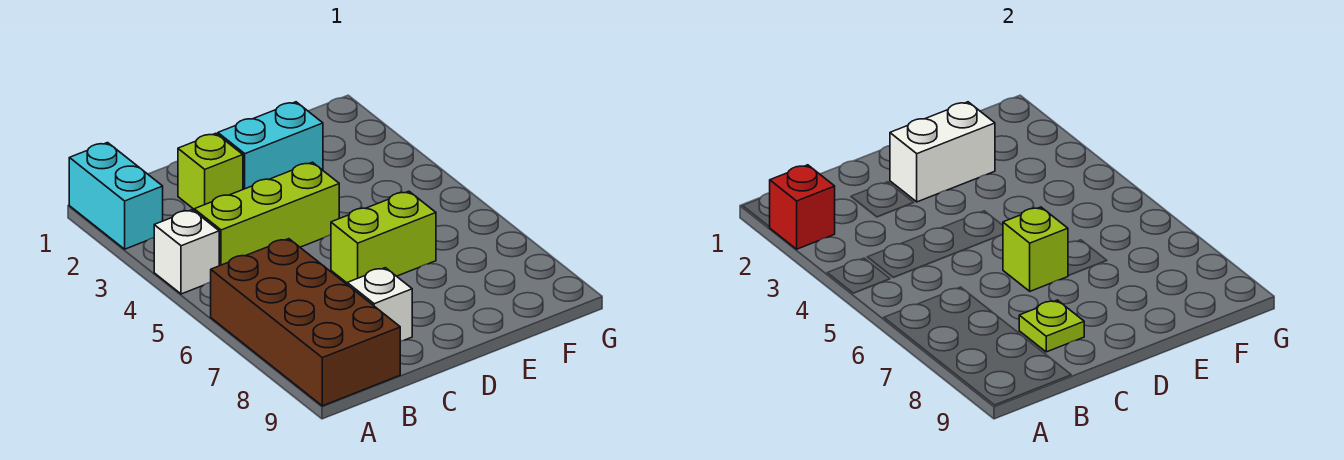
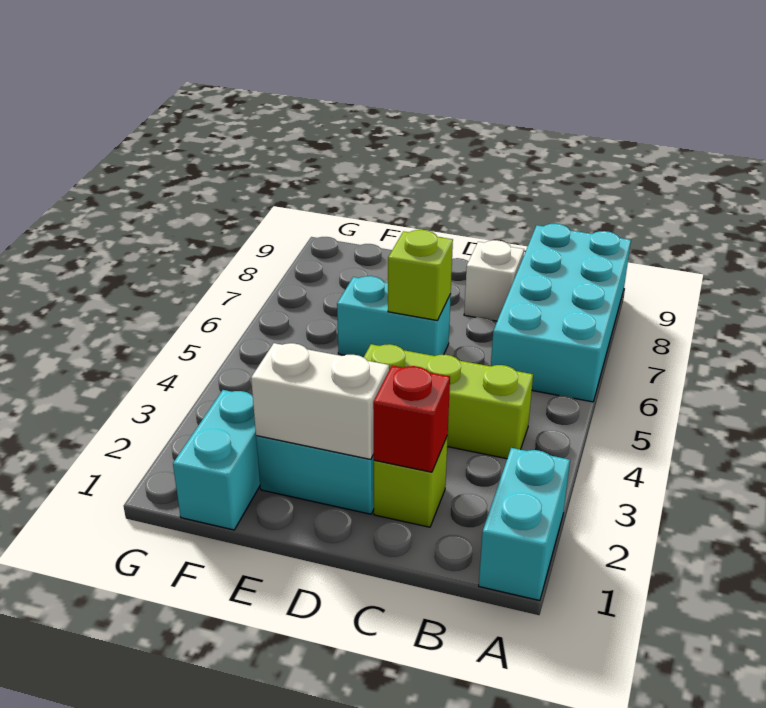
red 1x1 brick [770,165,835,249] -> red 1x1 brick moved to [373,365,450,472]
white 1x1 brick [154,210,219,294] -> none
brown 2x4 brick [211,239,400,406] -> cyan 2x4 brick [491,224,631,402]
lime 1x1 plate [1019,300,1084,352] -> none
lime 1x2 brick [331,191,436,283] -> cyan 1x2 brick [337,276,451,357]
none -> cyan 1x2 brick [173,390,260,530]

